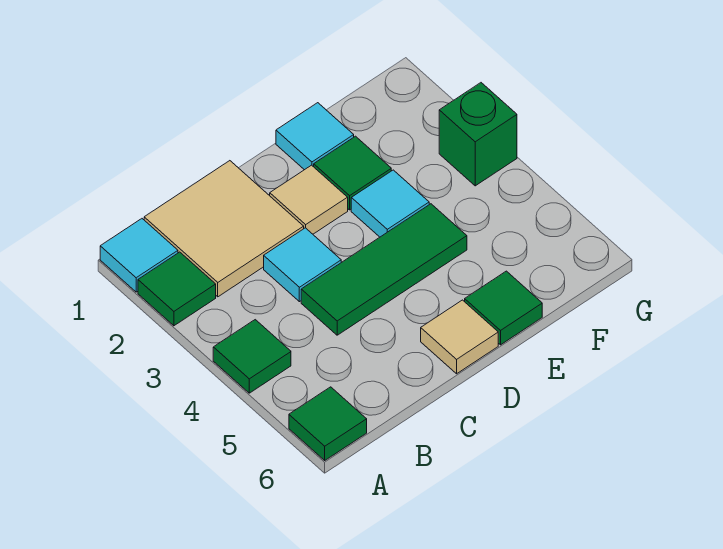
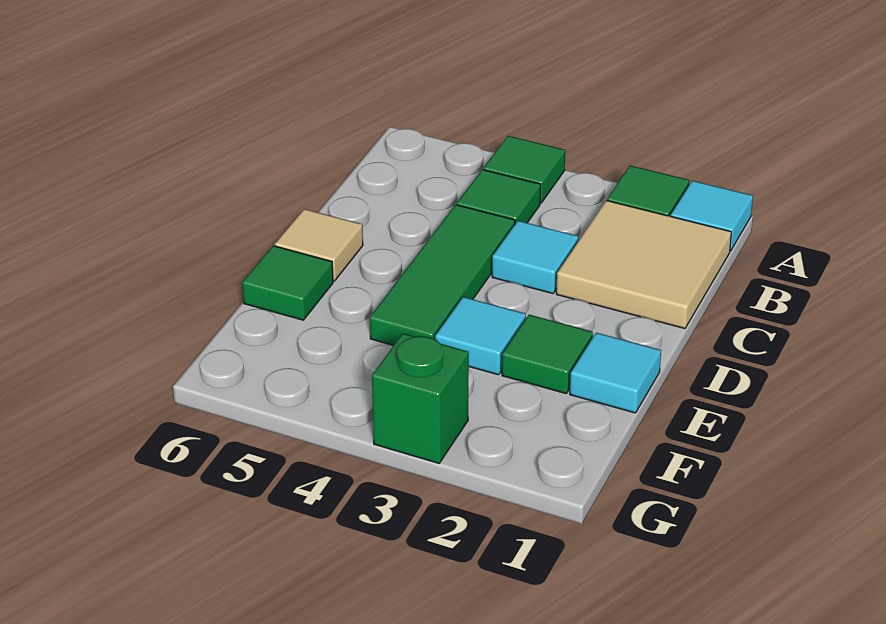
green 1x1 tile [289,387,367,460] -> green 1x1 tile moved to [457,170,541,224]
tan 1x1 tile [270,165,348,234] -> none

